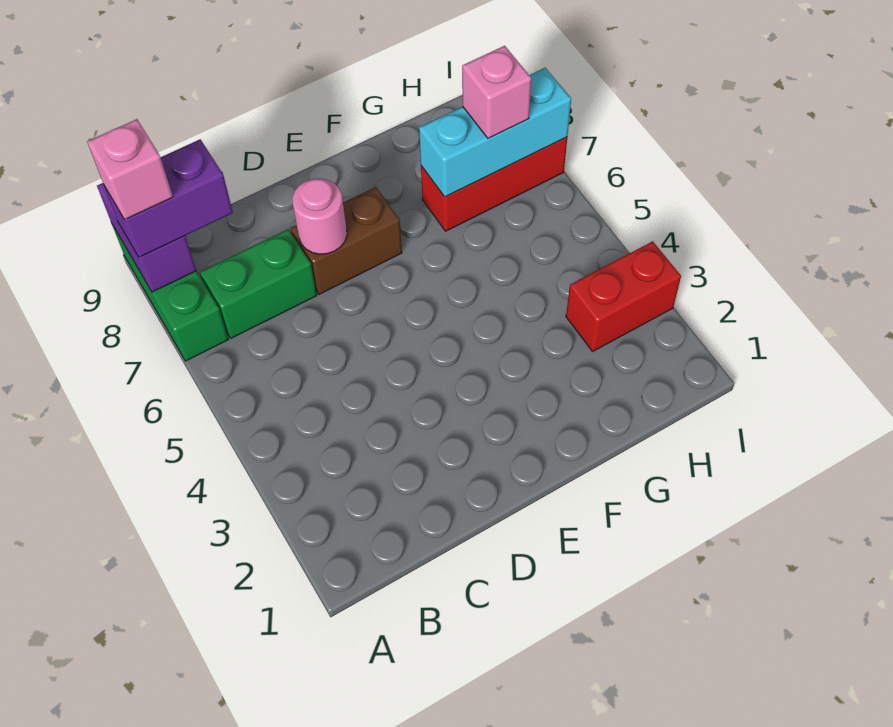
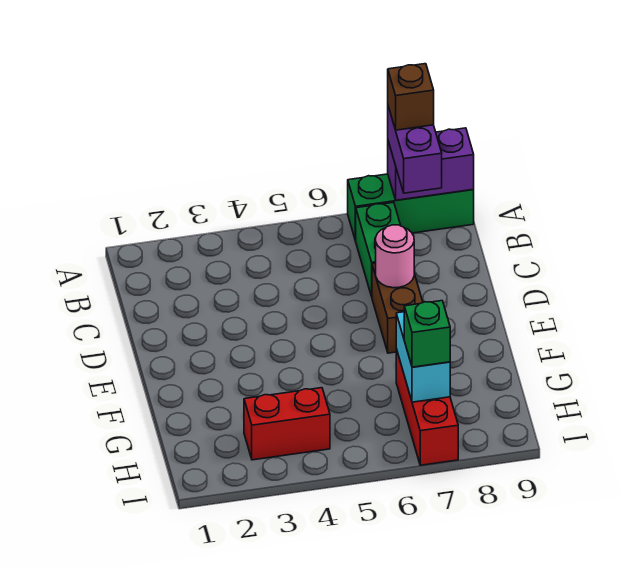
pink 1x1 brick [87,119,173,220] -> brown 1x1 brick [388,64,434,130]
cyan 1x3 brick [419,68,571,197] -> cyan 1x2 brick [396,312,450,402]
red 1x2 brick [566,241,681,351] -> red 1x2 brick turned to [244,388,330,460]
pink 1x1 brick [462,46,531,138] -> green 1x1 brick [404,301,450,367]

